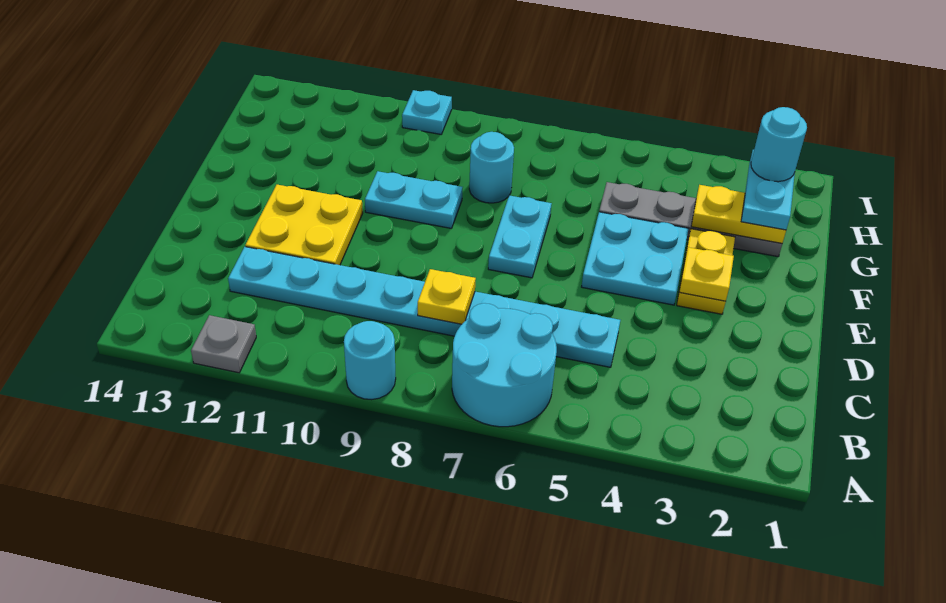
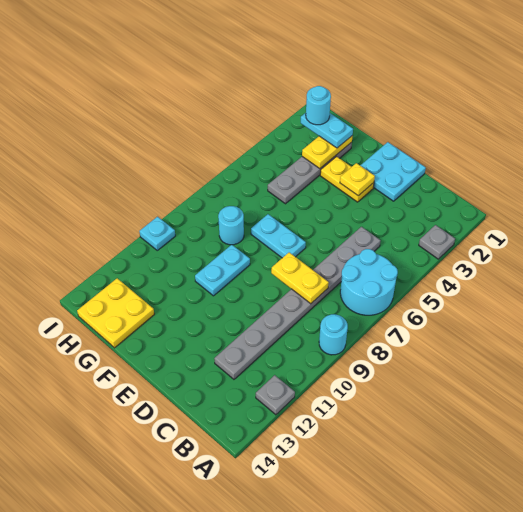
none -> grey 1x1 plate [419,225,455,259]
cyan 1x8 plate [228,247,620,367] -> grey 1x8 plate [214,227,381,379]
yellow 1x1 plate [418,269,476,324] -> yellow 1x2 plate [271,252,329,304]
yellow 2x2 plate [245,185,363,265] -> yellow 2x2 plate moved to [77,278,154,348]
cyan 2x2 plate [582,212,688,305] -> cyan 2x2 plate moved to [360,142,426,201]

